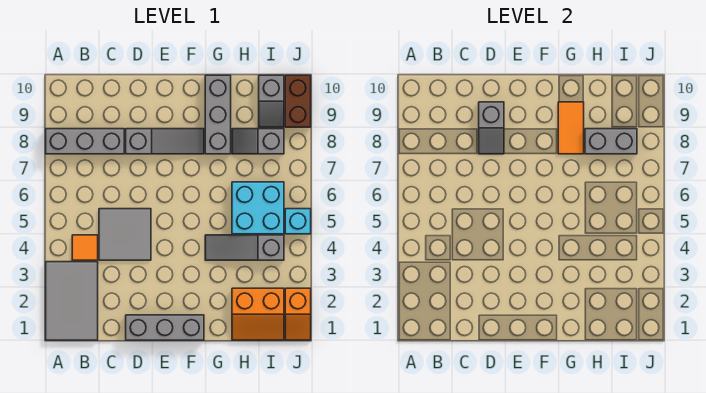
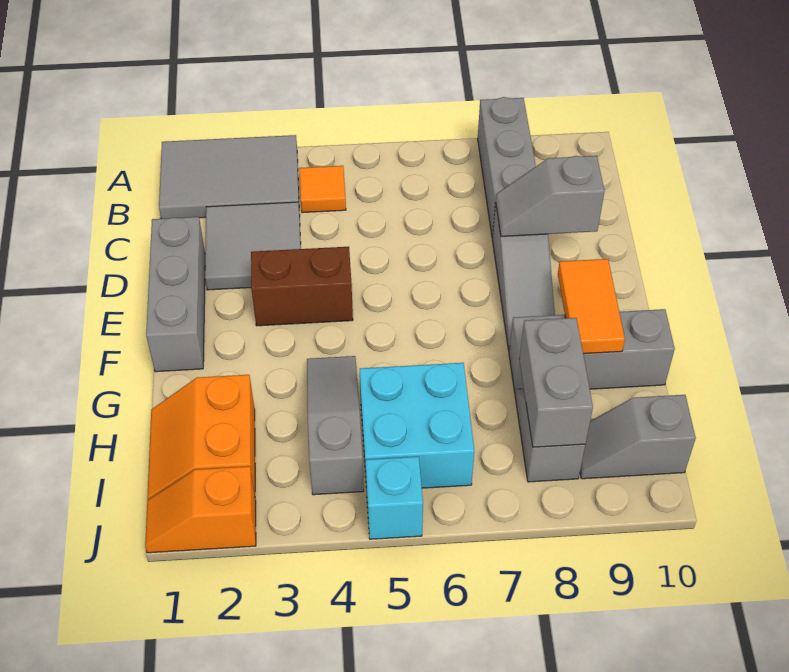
grey 2x2 tile [99,209,151,260] -> grey 2x2 tile moved to [205,202,301,290]
orange 1x2 tile [558,102,584,154] -> orange 1x2 tile turned to [558,259,625,354]
brown 1x2 brick [285,75,311,127] -> brown 1x2 brick moved to [251,247,353,326]

